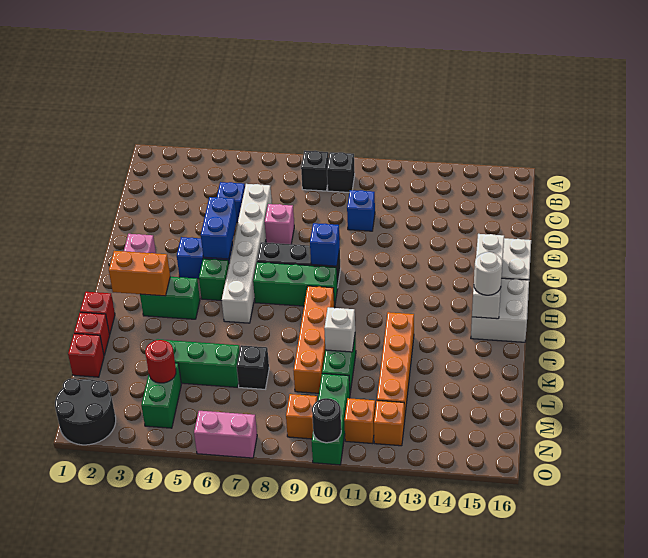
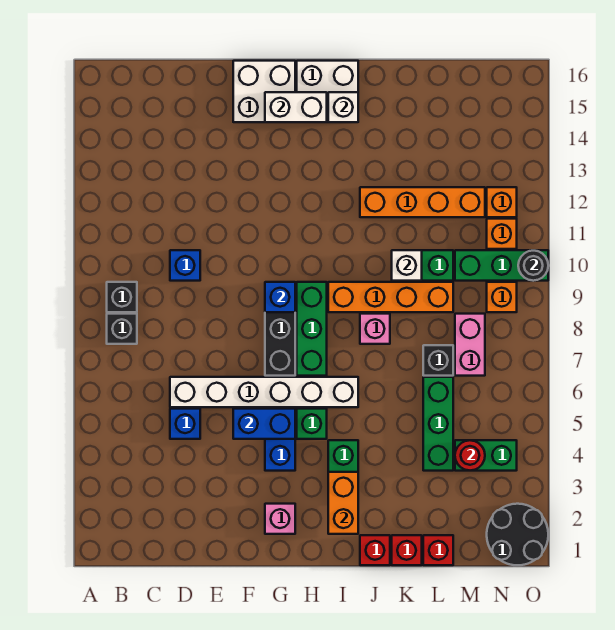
pink 1x1 brick [265,204,294,244] -> pink 1x1 brick moved to [360,314,390,344]
white 1x1 round brick [474,252,502,295] -> none
pink 1x2 brick [194,411,257,458] -> pink 1x2 brick moved to [455,314,485,376]

